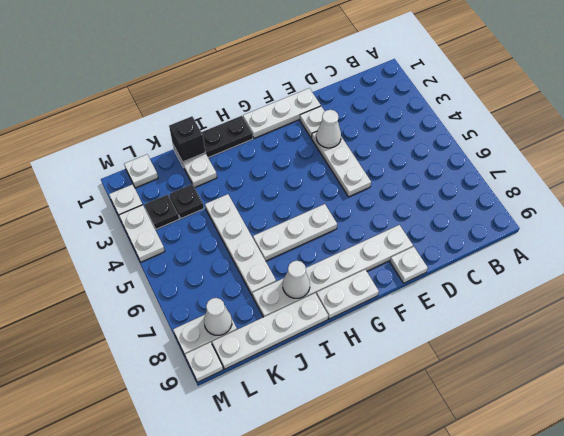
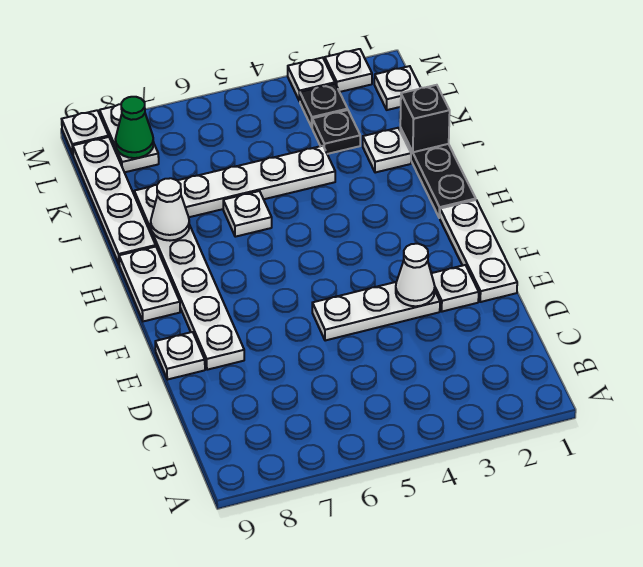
white 1x3 plate [253,204,337,261] -> white 1x1 plate [223,191,272,237]
white 1x1 cone [204,298,232,335] -> green 1x1 cone [115,97,154,158]
white 1x2 plate [119,205,165,262] -> white 1x1 plate [288,58,335,101]

